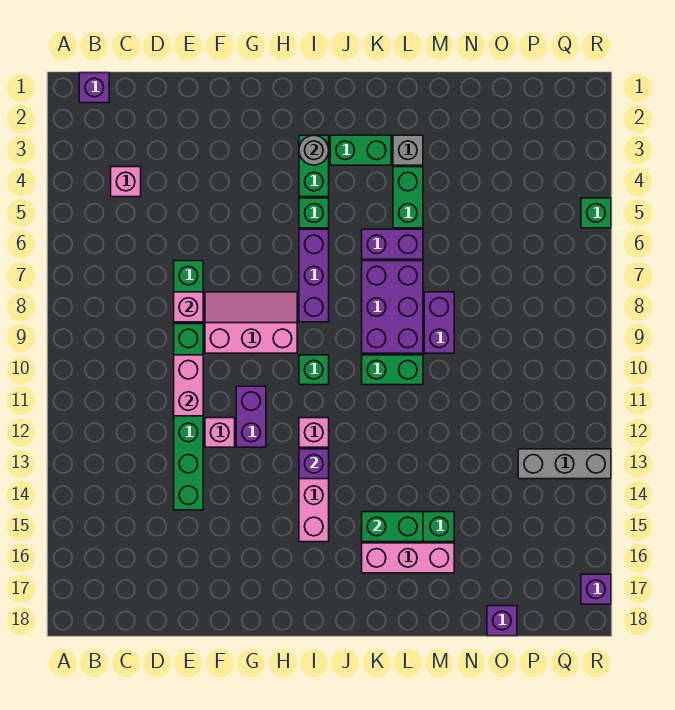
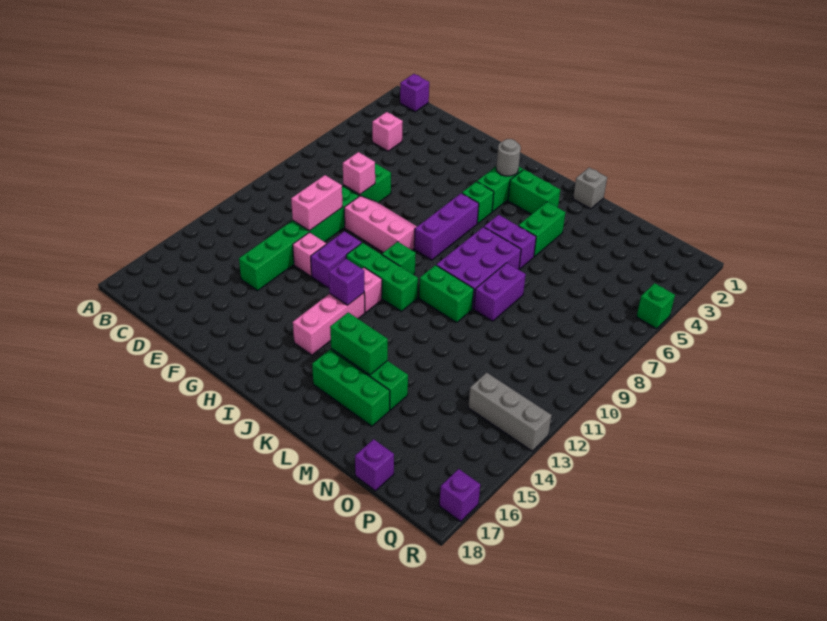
none -> green 1x3 brick [346,243,418,311]
pink 1x3 brick [362,543,454,573] -> green 1x3 brick [312,349,390,426]
grey 1x1 brick [393,135,423,165] -> grey 1x1 brick moved to [573,168,607,209]

